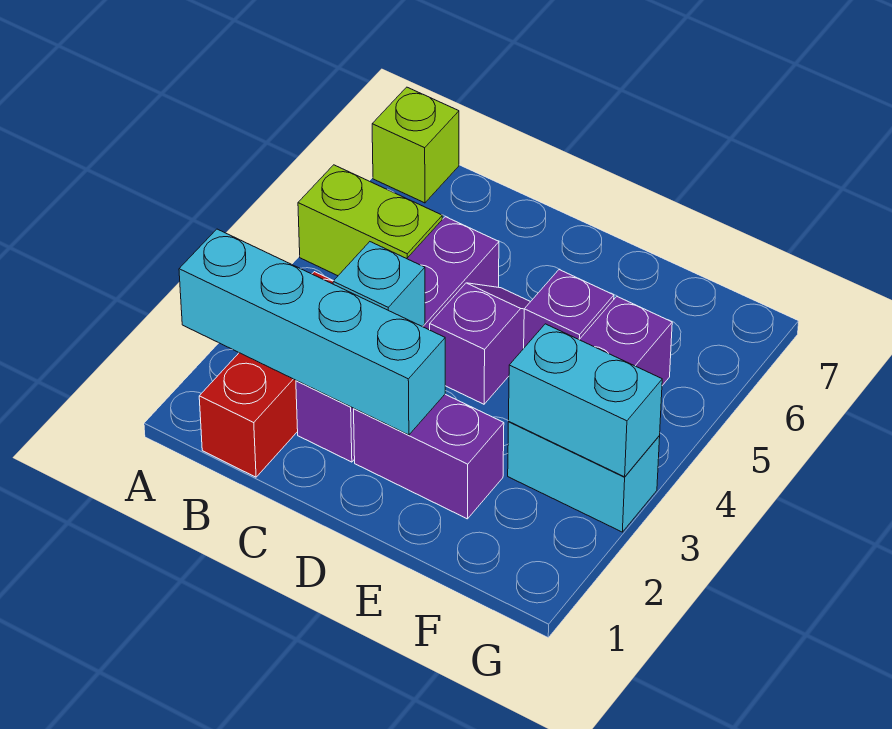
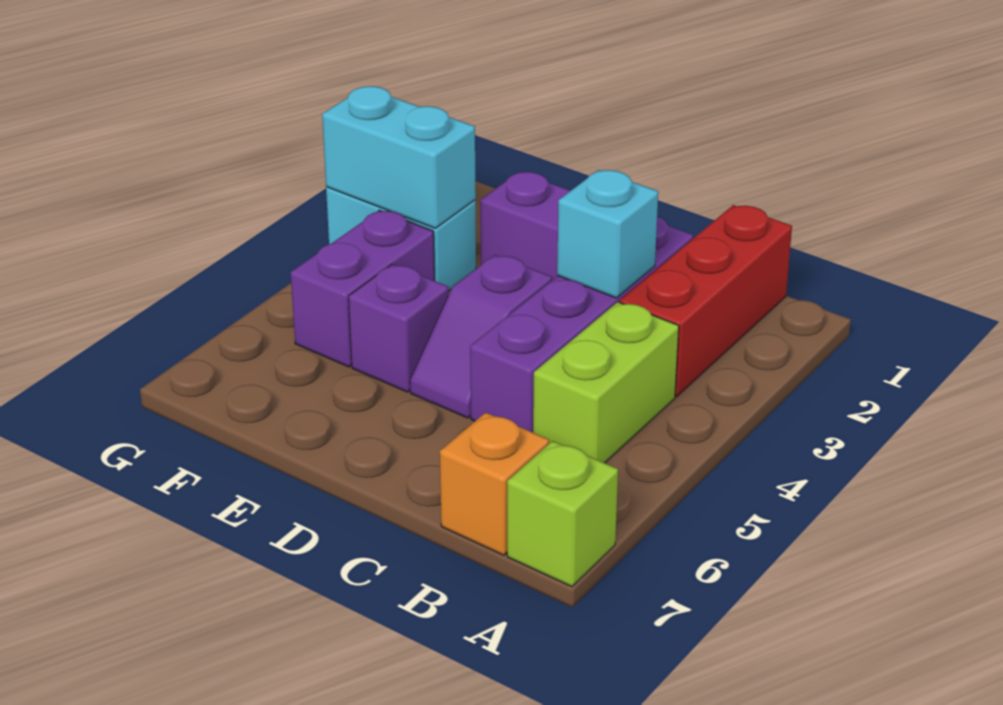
cyan 1x4 brick [179,229,445,435] -> none
lime 1x2 brick [298,165,442,276] -> lime 1x2 brick turned to [533,302,679,463]
none -> orange 1x1 brick [440,413,549,555]

